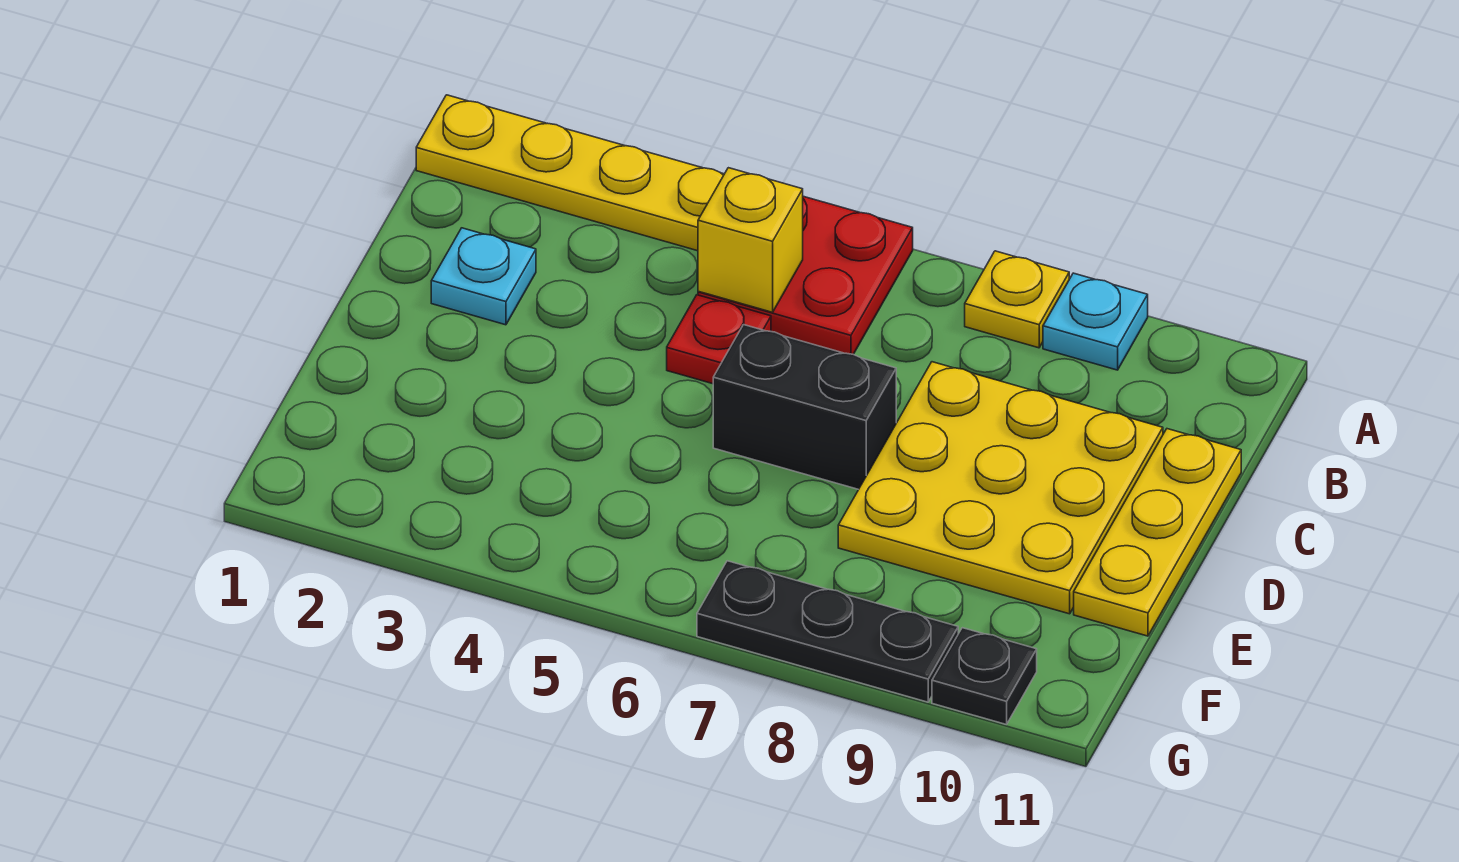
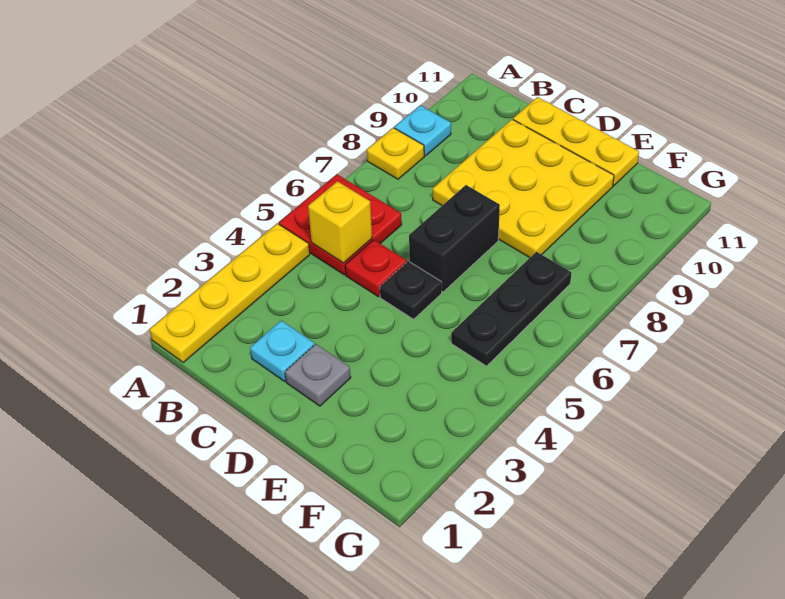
none -> grey 1x1 plate [285,344,351,406]
black 1x3 plate [697,561,958,702] -> black 1x3 plate moved to [451,252,571,366]
black 1x1 plate [932,628,1037,725] -> black 1x1 plate moved to [380,261,442,319]

